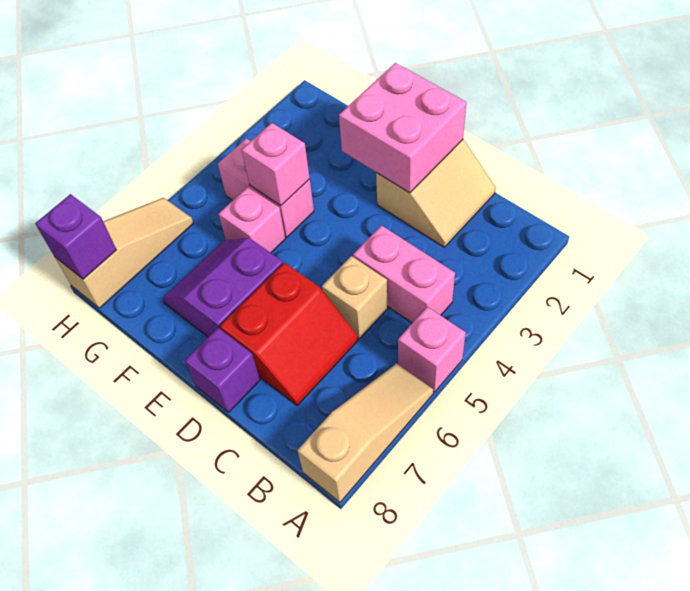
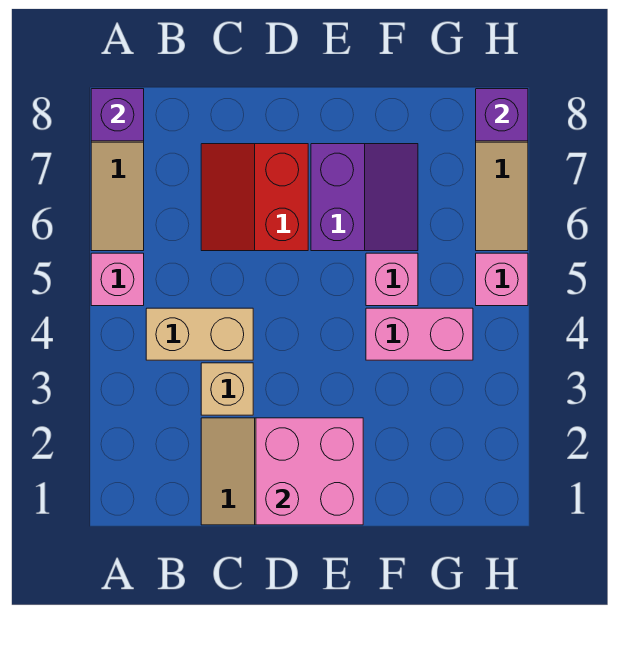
pink 1x2 brick [353,225,455,323] -> tan 1x2 brick [146,308,253,360]
tan 1x1 brick [322,256,388,339] -> tan 1x1 brick moved to [201,363,253,415]
purple 1x1 brick [185,328,260,412] -> purple 1x1 brick moved to [91,89,144,141]
pink 1x1 brick [242,123,310,206] -> pink 1x1 brick moved to [476,253,528,306]

